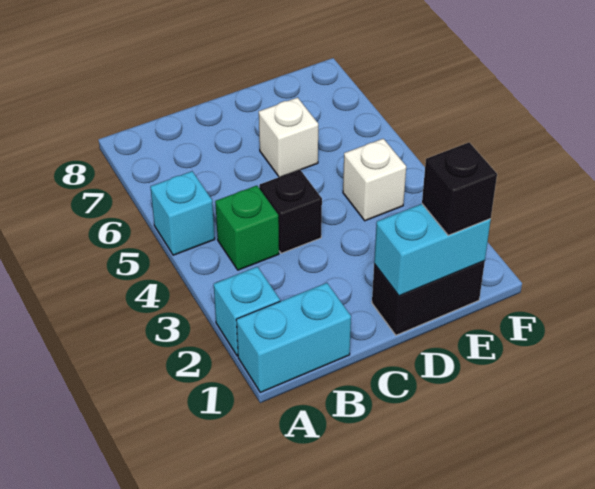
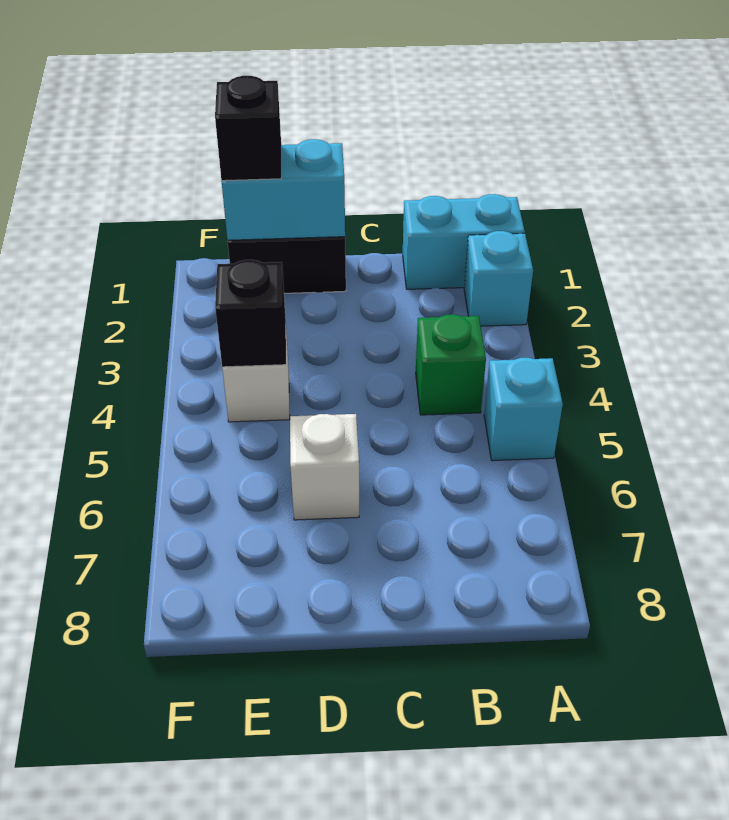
black 1x1 brick [259,170,322,253] -> black 1x1 brick moved to [215,260,286,367]

